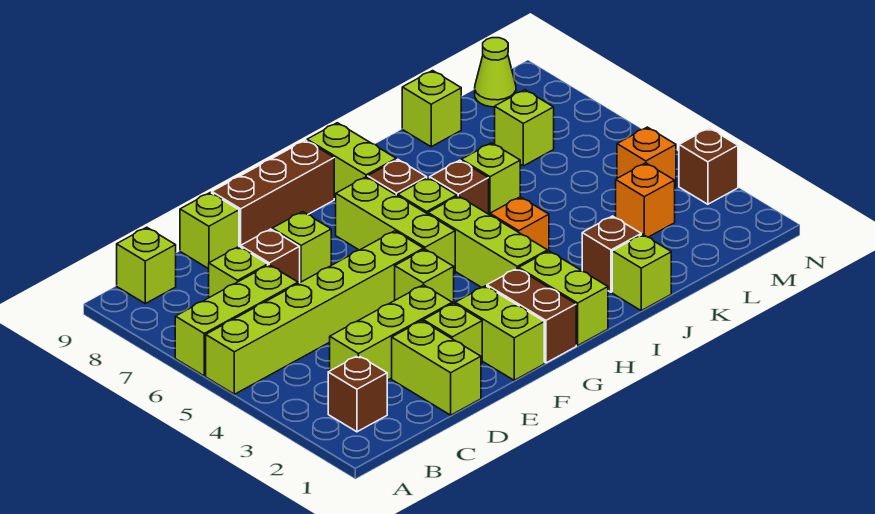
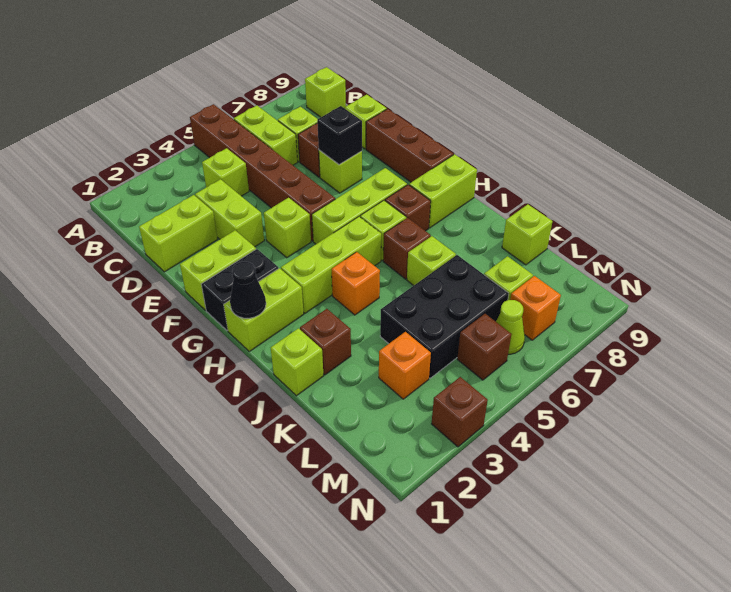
lime 1x6 brick [206,231,424,394] -> brown 1x6 brick [190,104,335,241]
lime 1x3 brick [175,265,298,376] -> lime 1x2 brick [234,106,298,165]
brown 1x1 brick [328,355,387,432] -> brown 1x1 brick moved to [457,314,512,380]
lime 1x3 brick [330,285,452,380] -> lime 1x2 brick [195,179,264,247]
lime 1x1 brick [423,303,482,364] -> lime 1x1 brick moved to [202,148,249,196]
none -> black 1x1 brick [317,106,362,165]
brown 1x2 brick [487,268,576,363] -> black 1x2 brick [201,249,279,331]
none -> black 1x1 cone [230,262,266,318]
none -> black 2x3 brick [380,255,509,378]
orange 1x1 brick [617,127,676,187] -> orange 1x1 brick moved to [510,276,561,340]
lime 1x1 cone [475,38,516,107] -> lime 1x1 cone moved to [496,300,525,354]

